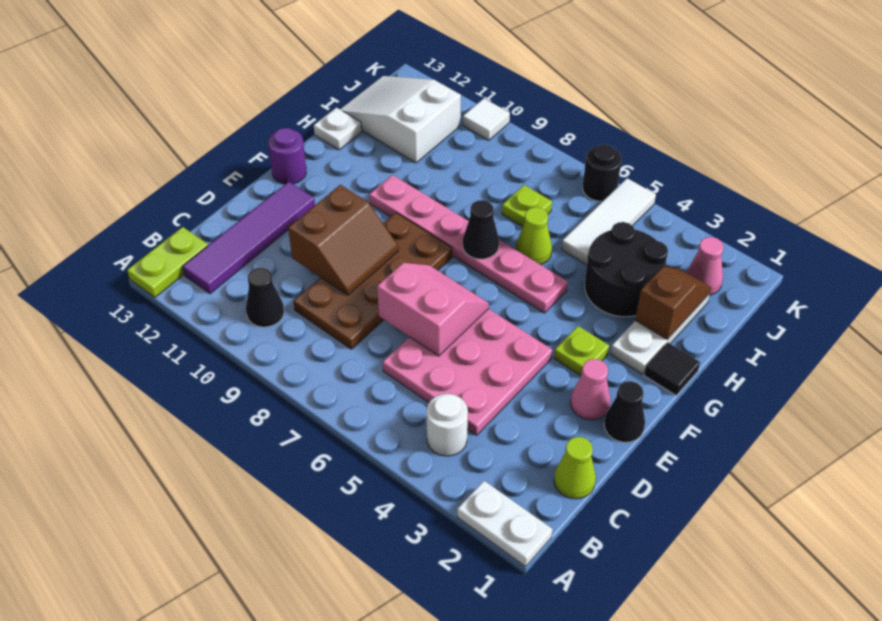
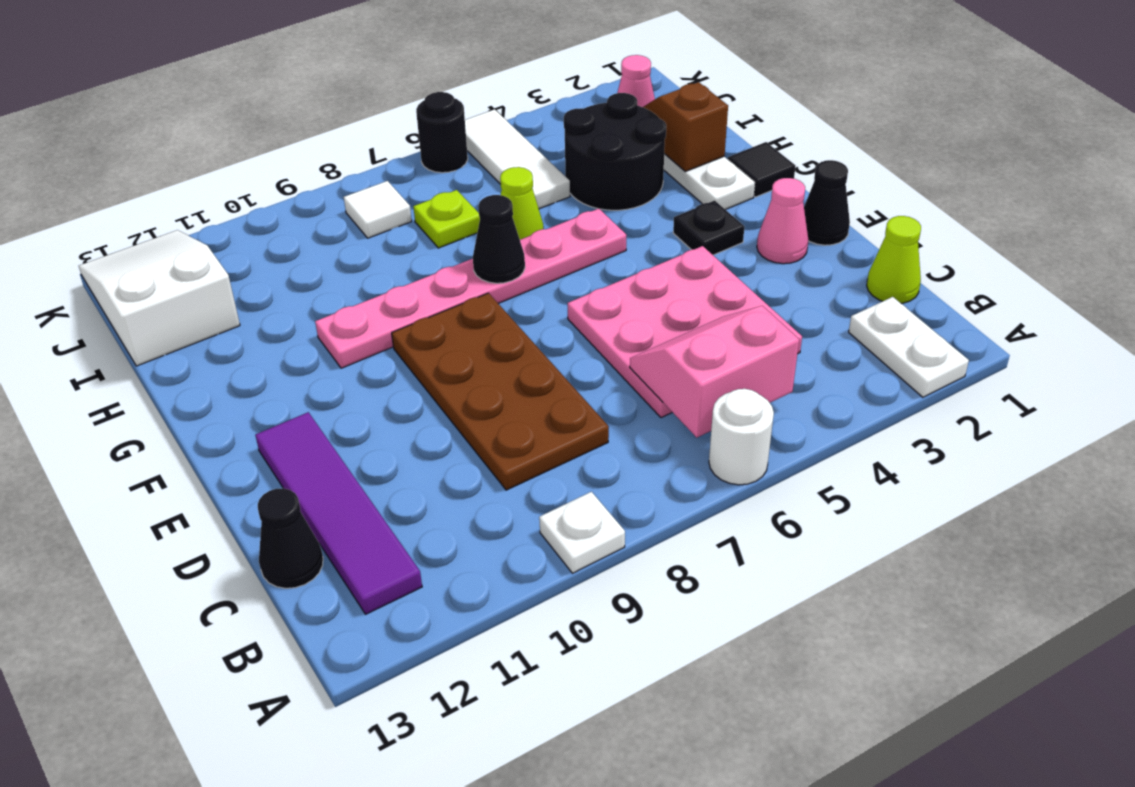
white 1x2 plate [457,481,552,567] -> white 1x2 plate turned to [849,297,969,397]
lime 1x2 plate [127,227,208,297] -> none
white 1x1 round brick [427,394,468,456] -> white 1x1 round brick moved to [709,389,774,485]
black 1x1 cone [246,268,284,327] -> black 1x1 cone moved to [258,488,323,588]
pink 2x2 slope [377,263,489,356] -> pink 2x2 slope moved to [630,306,799,438]
brown 2x2 slope [288,185,398,295] -> none
lime 1x1 plate [554,326,609,376] -> black 1x1 plate [673,200,744,255]
purple 1x1 round brick [268,128,306,184] -> none
white 1x1 plate [314,108,362,150] -> white 1x1 plate moved to [539,492,625,573]
white 2x3 slope [340,76,461,163] -> white 2x3 slope turned to [79,230,240,366]
white 1x1 tile [463,99,510,140] -> white 1x1 tile moved to [344,181,412,238]

